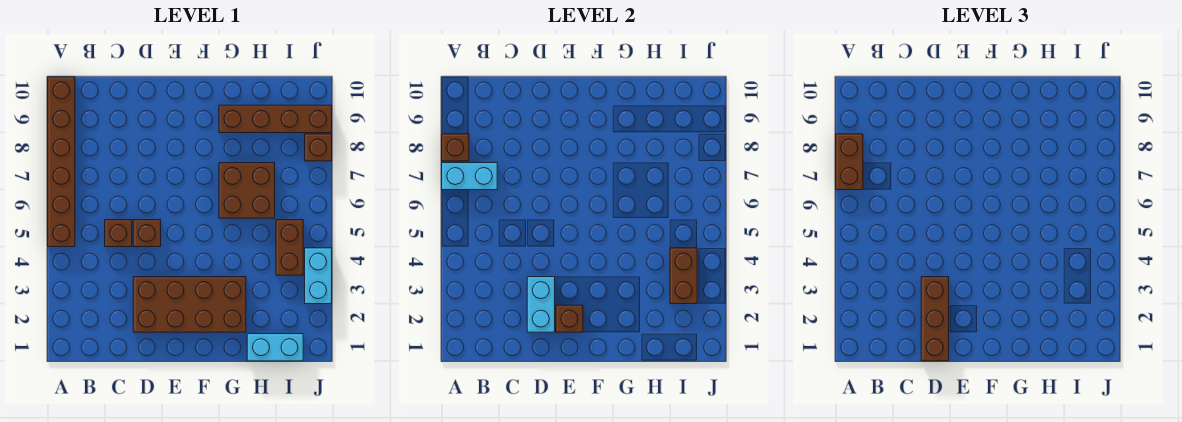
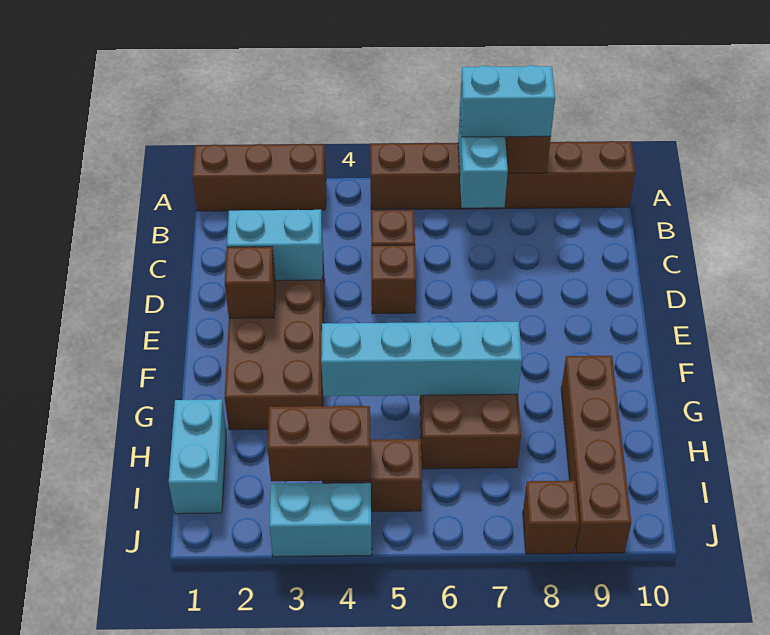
brown 1x2 brick [836,134,863,190] -> cyan 1x2 brick [460,65,555,137]
brown 1x3 brick [921,277,949,361] -> brown 1x3 brick moved to [192,144,326,211]
none -> cyan 1x4 brick [321,322,522,396]

